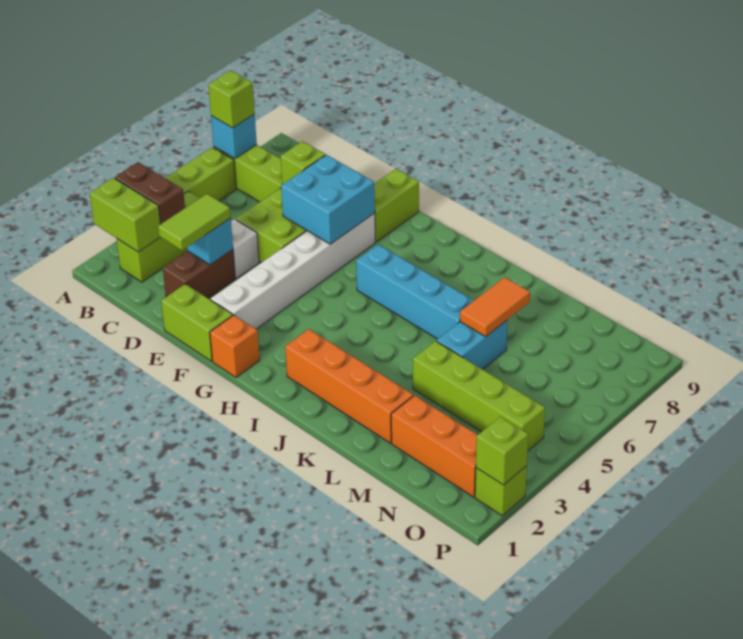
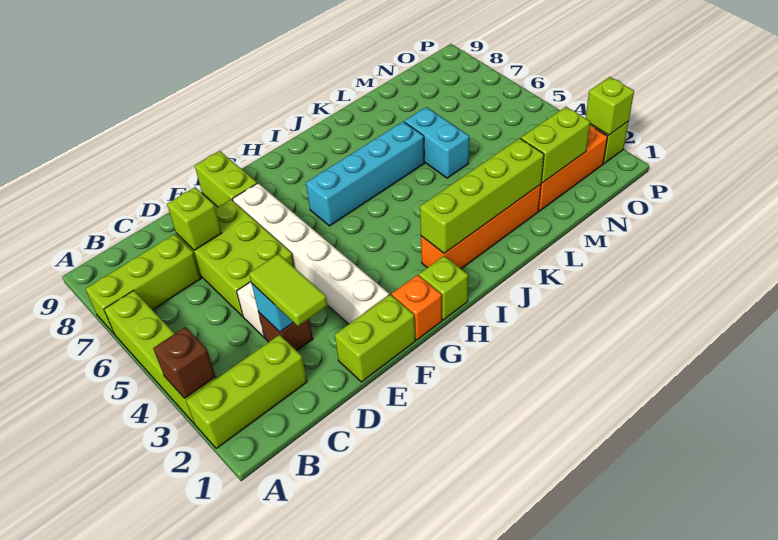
lime 1x2 brick [90,178,160,252] -> lime 1x2 brick moved to [521,107,590,183]
brown 1x2 brick [115,162,185,224] -> brown 1x1 brick [153,327,216,398]
cyan 1x1 brick [211,114,257,159] -> none
lime 1x1 brick [208,70,255,128] -> lime 1x1 brick moved to [419,256,468,320]
lime 1x3 brick [117,191,200,282] -> lime 1x3 brick turned to [186,335,307,449]
brown 1x2 brick [163,250,236,299] -> brown 1x1 brick [259,313,313,351]
cyan 2x2 brick [281,155,375,244] -> none
lime 1x4 brick [413,341,545,451] -> lime 1x4 brick moved to [420,138,544,253]
orange 1x2 tile [460,277,530,337] -> none

